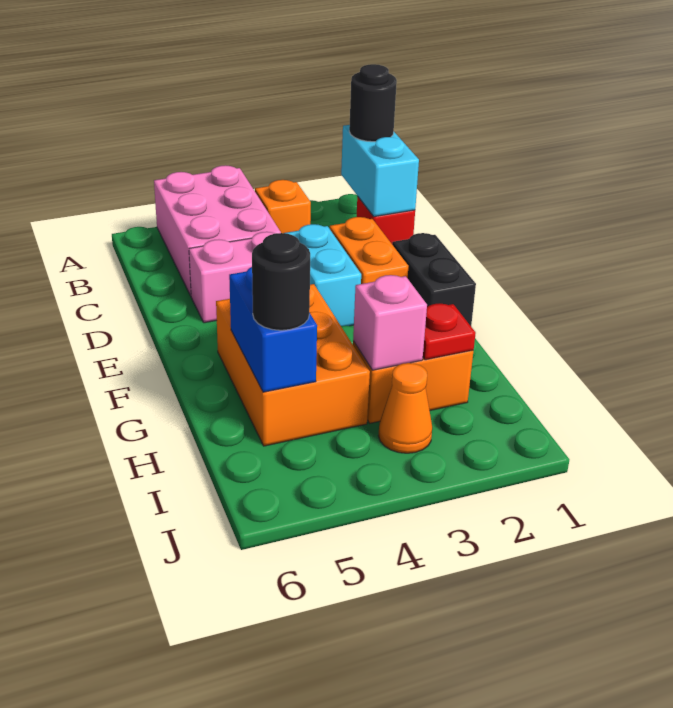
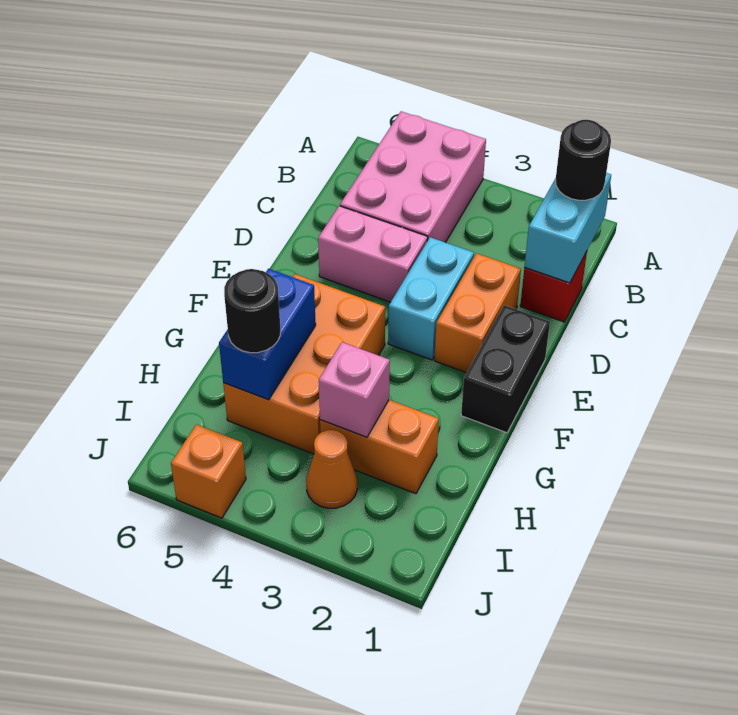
orange 1x1 brick [255,180,311,233] -> orange 1x1 brick moved to [171,424,246,518]
red 1x1 plate [423,303,476,360] -> none

